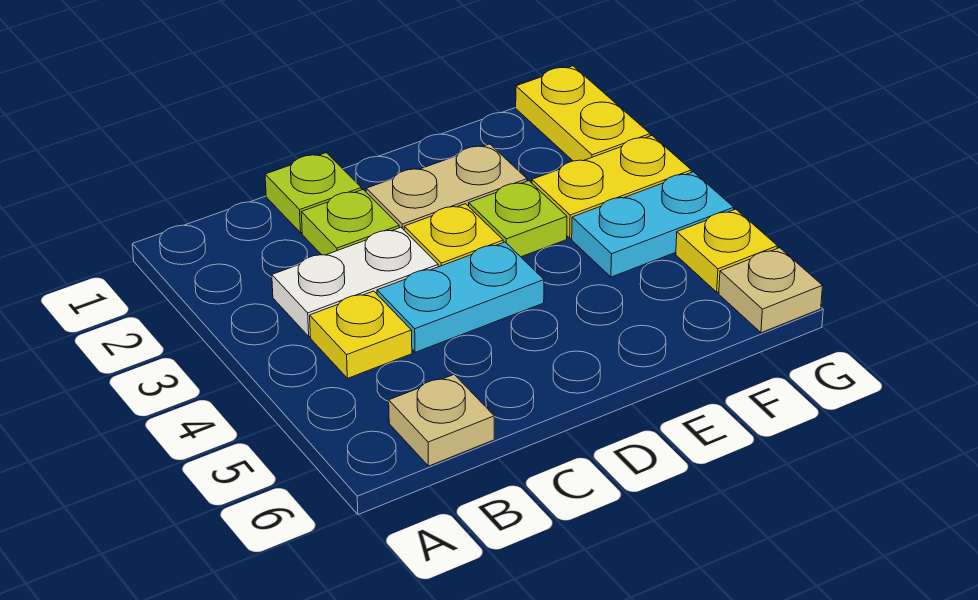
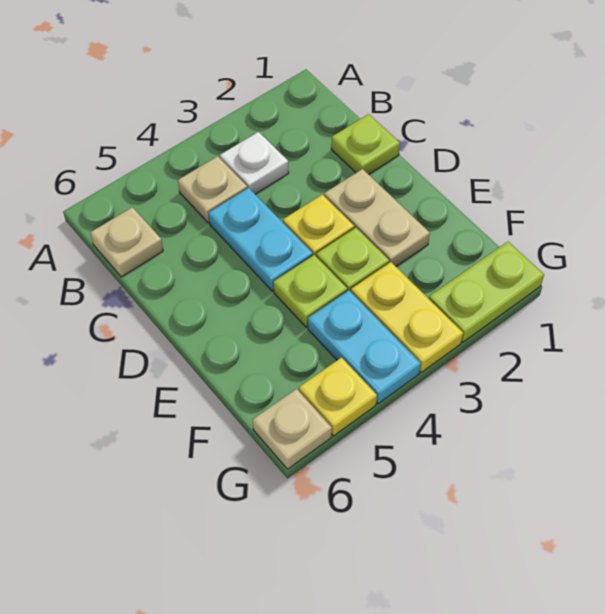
white 1x2 plate [272,227,438,336] -> white 1x1 plate [220,132,289,194]
yellow 1x1 plate [310,291,412,378] -> tan 1x1 plate [178,156,247,223]
lime 1x1 plate [301,190,399,255] -> lime 1x1 plate moved to [274,255,347,327]
yellow 1x2 plate [516,66,650,161] -> lime 1x2 plate [429,242,544,342]

